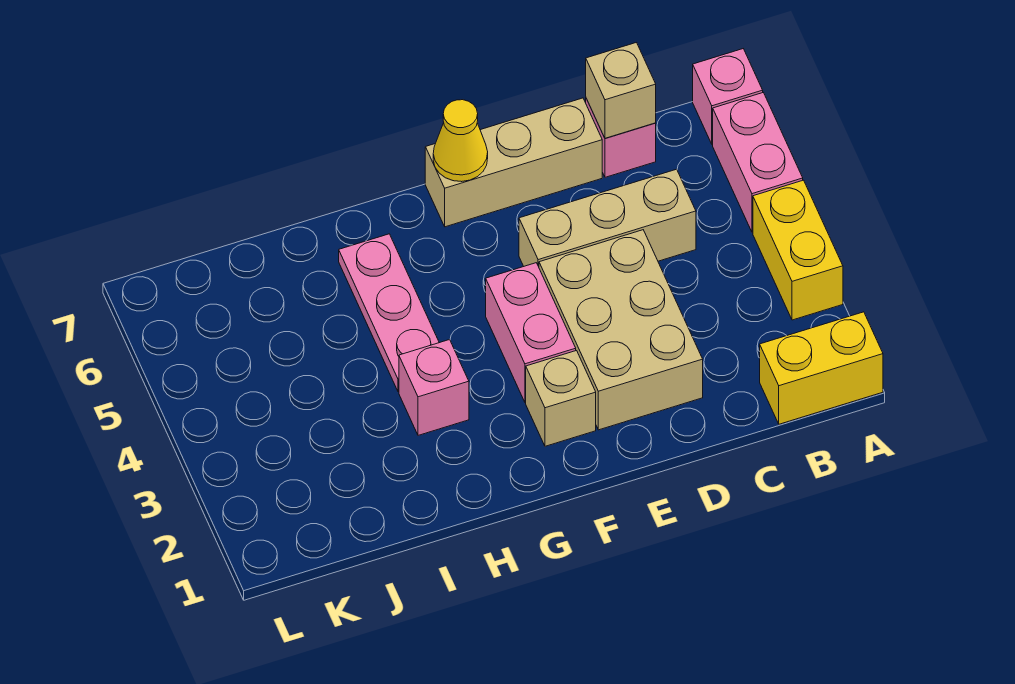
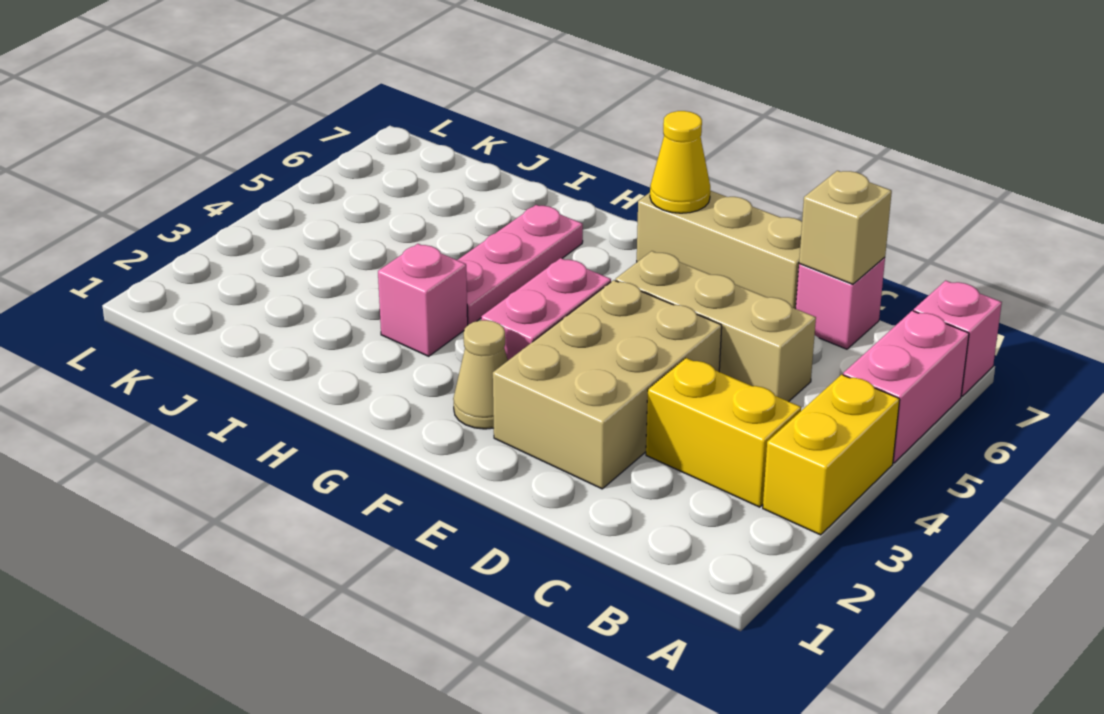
yellow 1x2 brick [760,312,883,424] -> yellow 1x2 brick moved to [646,358,801,507]
tan 1x1 brick [526,351,596,446] -> tan 1x1 cone [453,320,508,429]

